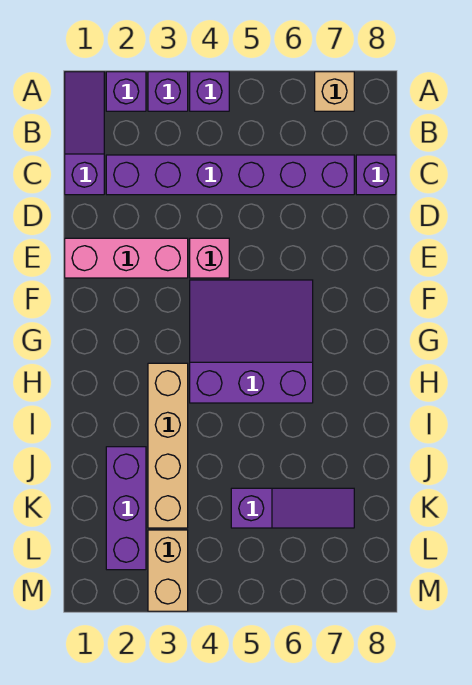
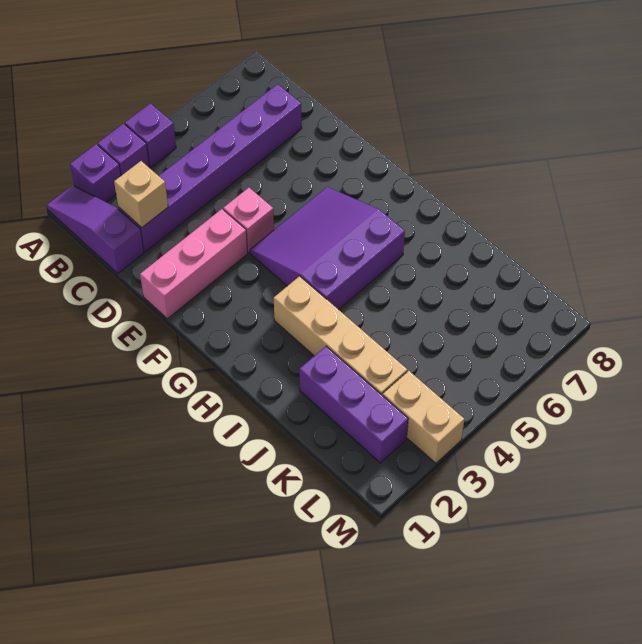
tan 1x1 brick [315,72,354,111] -> tan 1x1 brick moved to [114,161,168,227]
purple 1x1 brick [356,155,396,195] -> none
purple 1x3 slope [231,488,354,528] -> none

